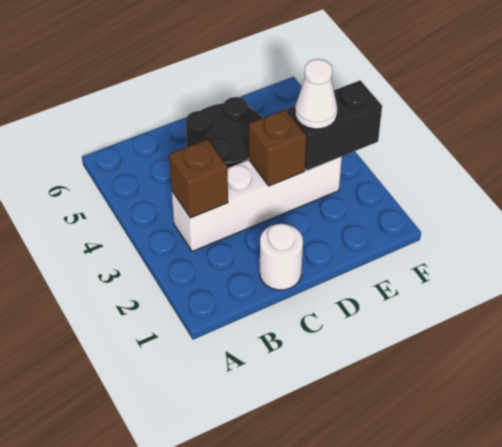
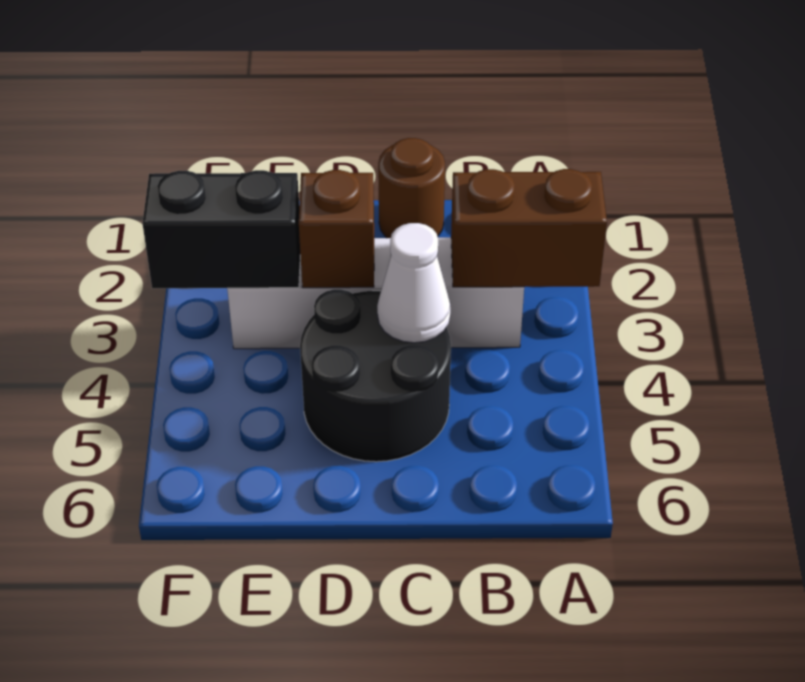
brown 1x1 brick [169,139,228,218] -> brown 1x2 brick [451,169,607,287]
white 1x1 round brick [260,224,303,290] -> brown 1x1 round brick [378,138,445,238]
white 1x1 cone [295,59,337,129] -> white 1x1 cone moved to [377,223,450,343]

